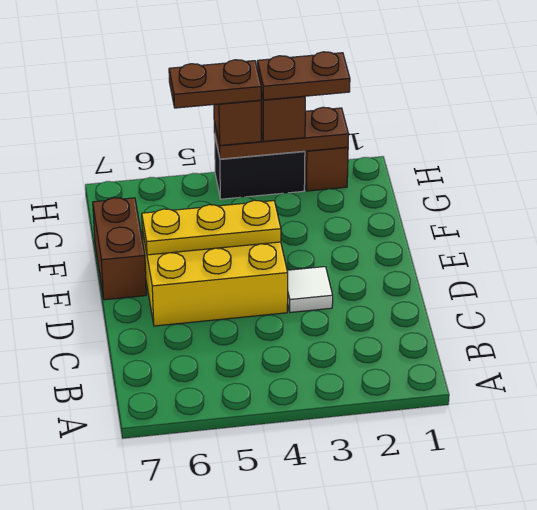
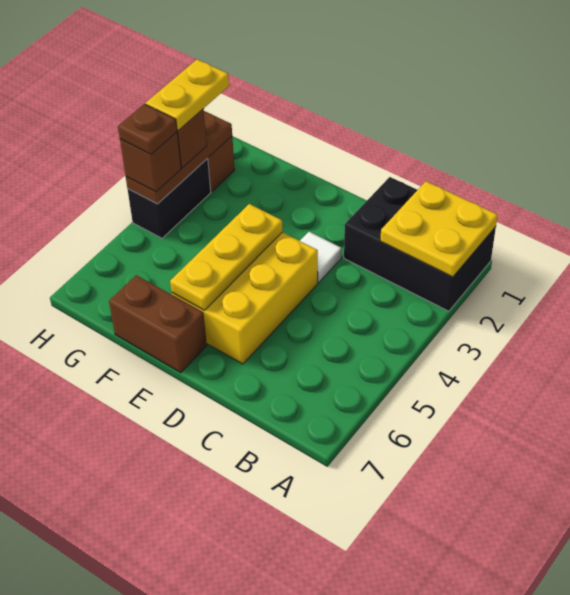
none -> black 2x3 brick [344,177,496,311]
none -> yellow 2x2 plate [380,181,498,277]
brown 1x2 plate [257,52,350,100] -> yellow 1x2 plate [146,59,229,131]
brown 1x2 plate [169,60,261,108] -> brown 1x1 plate [118,104,177,154]

